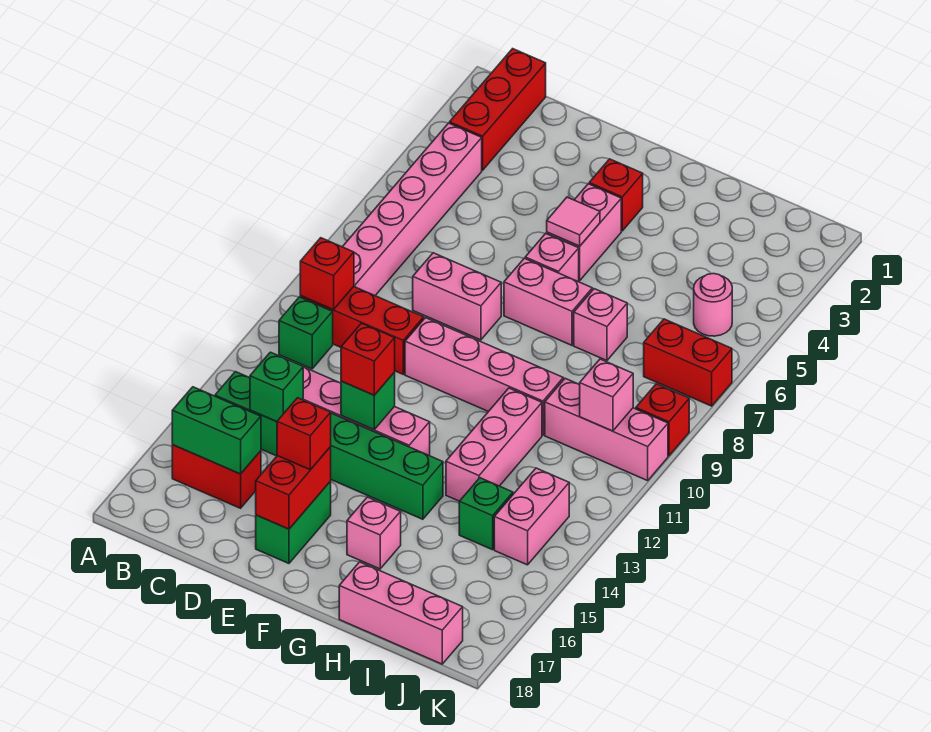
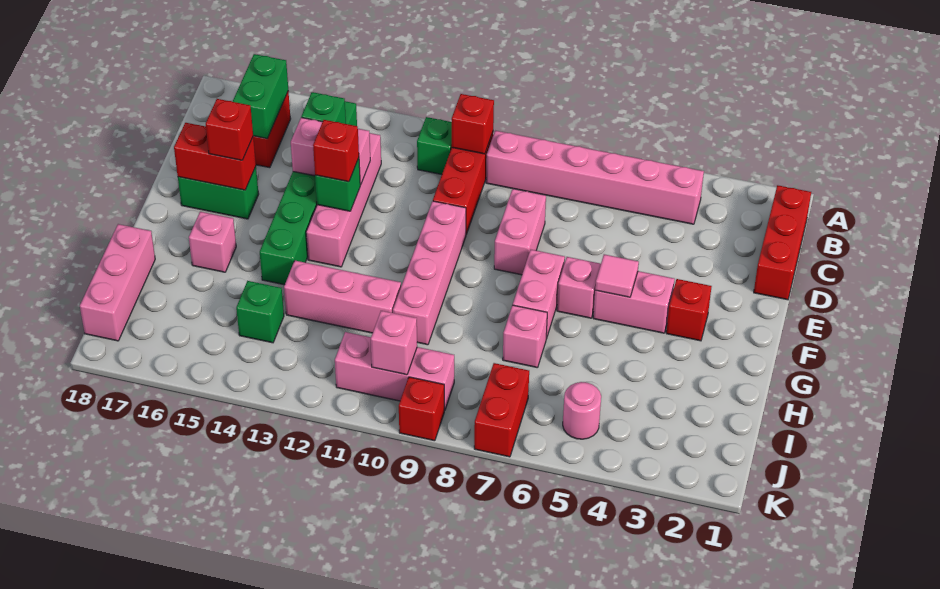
red 1x3 brick [450,49,546,170] -> red 1x3 brick turned to [754,185,811,300]
pink 1x3 brick [545,378,668,481] -> pink 1x3 brick turned to [335,332,454,411]
pink 1x2 brick [494,468,569,565] -> pink 1x2 brick moved to [291,117,370,185]

